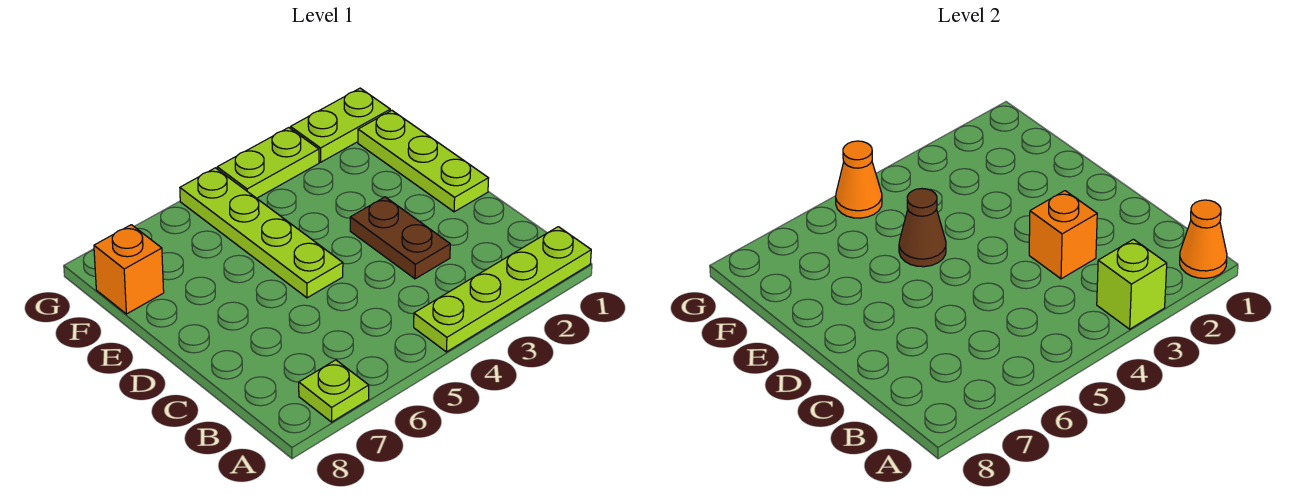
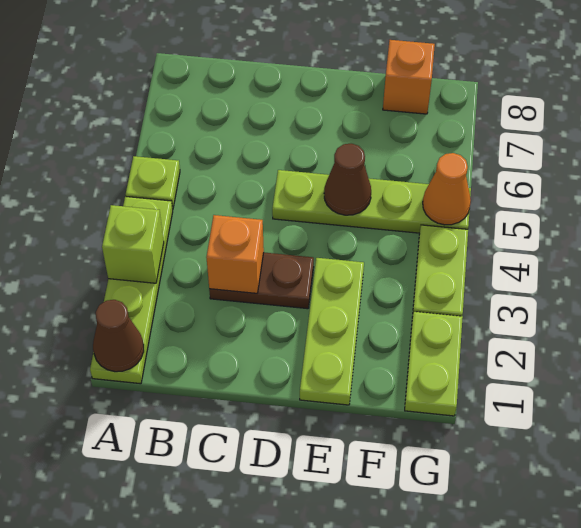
orange 1x1 cone [1180,200,1227,278] -> brown 1x1 cone [93,300,144,372]
lime 1x1 plate [299,360,369,422] -> lime 1x1 plate moved to [126,156,180,209]
lime 1x3 plate [358,110,489,212] -> lime 1x3 plate turned to [300,258,364,405]

